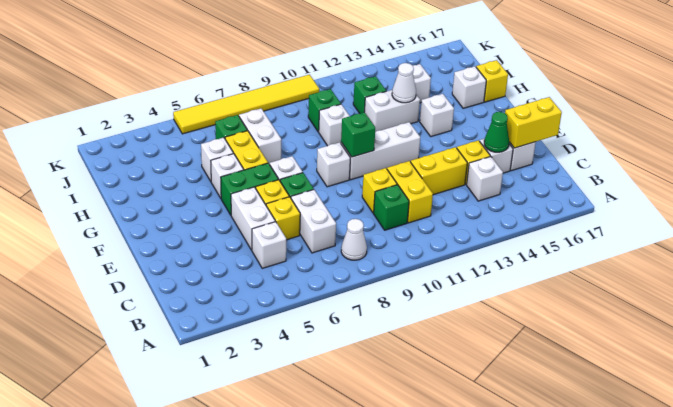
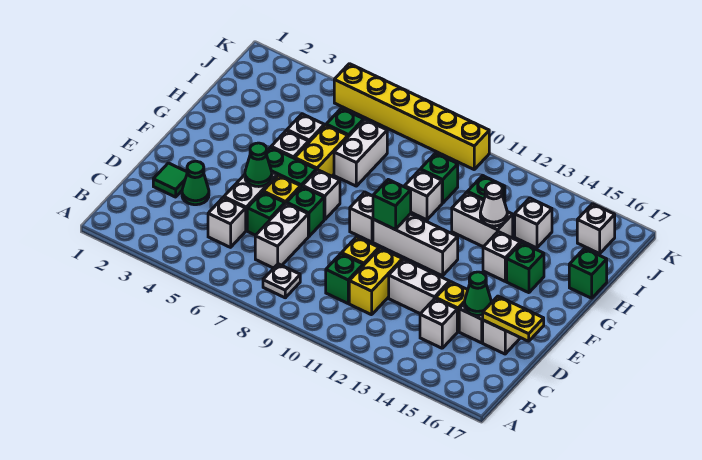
white 1x1 cone [341,219,367,260] -> white 1x1 plate [263,264,300,298]
none -> green 1x1 tile [153,163,187,197]
none -> green 1x1 cone [182,161,209,205]
yellow 1x1 brick [266,197,300,240] -> green 1x1 brick [247,192,285,235]
yellow 1x2 brick [411,147,467,195] -> white 1x2 brick [389,259,450,314]
yellow 1x2 brick [505,97,562,148] -> yellow 1x2 plate [483,296,544,341]
none -> green 1x1 cone [245,143,272,187]
none -> green 1x1 brick [507,243,544,293]
white 1x1 brick [452,66,486,108] -> white 1x1 brick moved to [577,204,615,254]
yellow 1x1 brick [476,60,508,102] -> green 1x1 brick [569,248,607,298]
yellow 1x6 tile [173,75,319,134] -> yellow 1x6 brick [334,64,489,169]

